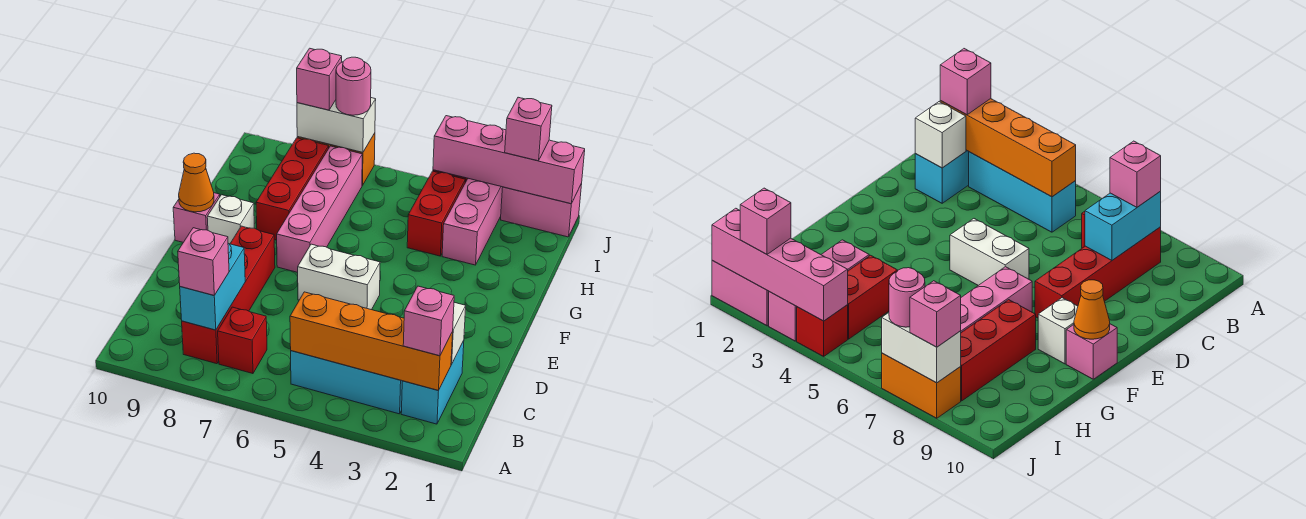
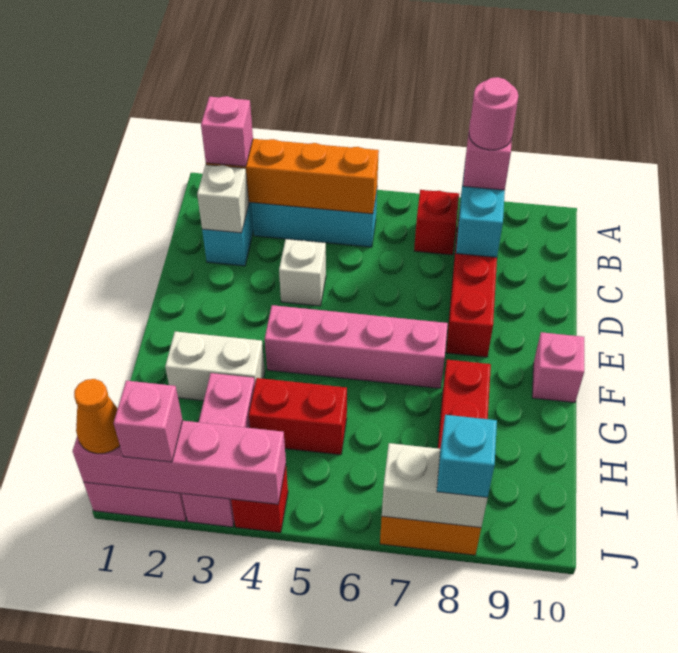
white 1x2 brick [298,244,380,310] -> white 1x2 brick moved to [165,332,265,401]
pink 1x4 brick [277,146,362,272] -> pink 1x4 brick turned to [265,305,448,388]
white 1x1 brick [207,195,254,244] -> white 1x1 brick moved to [279,239,326,306]
orange 1x1 cone [179,153,214,212] -> orange 1x1 cone moved to [74,379,120,454]
red 1x2 brick [407,171,465,256] -> red 1x2 brick turned to [249,378,347,455]
pink 1x1 round brick [336,57,371,115] -> pink 1x1 round brick moved to [469,77,518,150]
pink 1x1 brick [297,48,342,110] -> cyan 1x1 brick [437,415,497,498]

